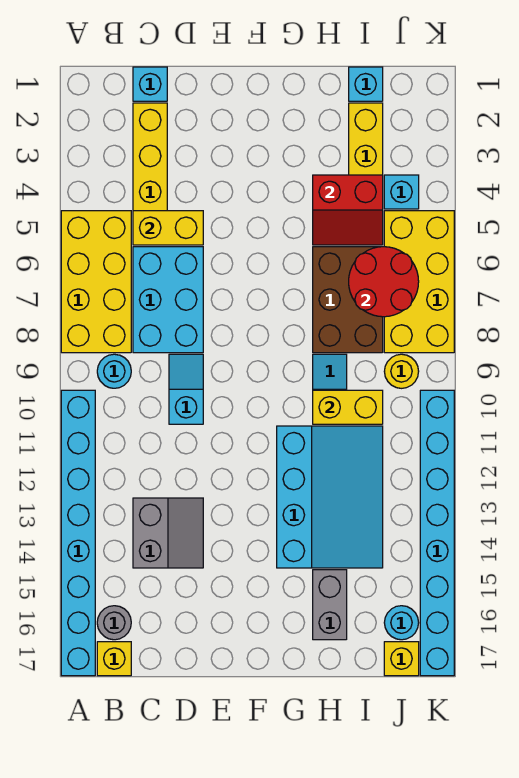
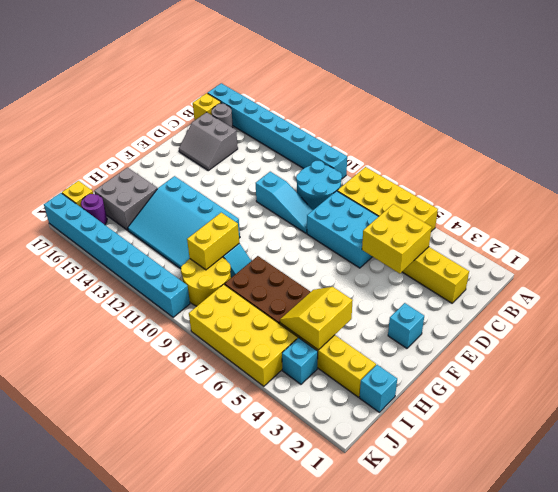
cyan 1x1 round brick [97,354,131,388] -> cyan 2x2 round brick [296,161,342,210]
cyan 1x1 brick [133,67,167,101] -> cyan 1x1 brick moved to [388,303,424,348]
yellow 1x2 brick [133,211,203,245] -> yellow 2x2 brick [362,204,432,274]
grey 2x2 slope [133,498,203,568] -> grey 2x2 slope moved to [179,112,238,171]
cyan 1x2 slope [169,354,203,424] -> cyan 1x3 slope [256,172,313,233]
red 2x2 slope [313,175,383,245] -> yellow 2x2 slope [280,287,353,350]
grey 1x2 brick [313,570,347,640] -> grey 2x2 brick [94,168,157,230]
red 2x2 round brick [349,247,419,317] -> none
yellow 1x1 round brick [384,354,419,388] -> yellow 2x2 round brick [181,257,231,306]
cyan 1x1 round brick [384,606,419,640] -> purple 1x1 round brick [81,194,107,225]

